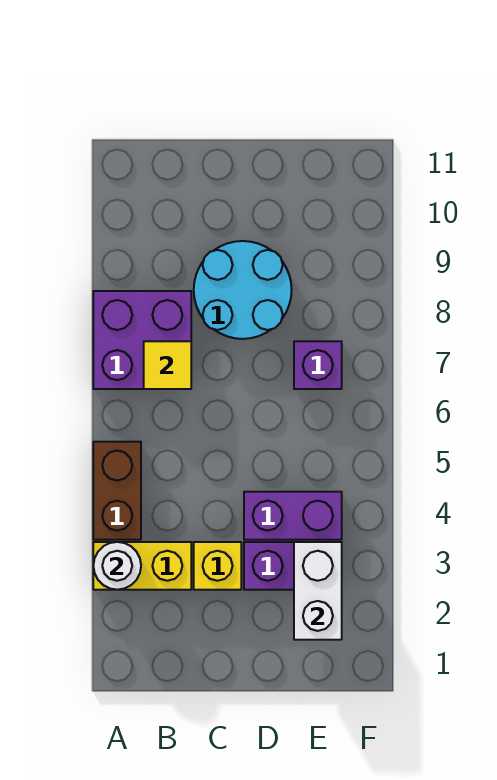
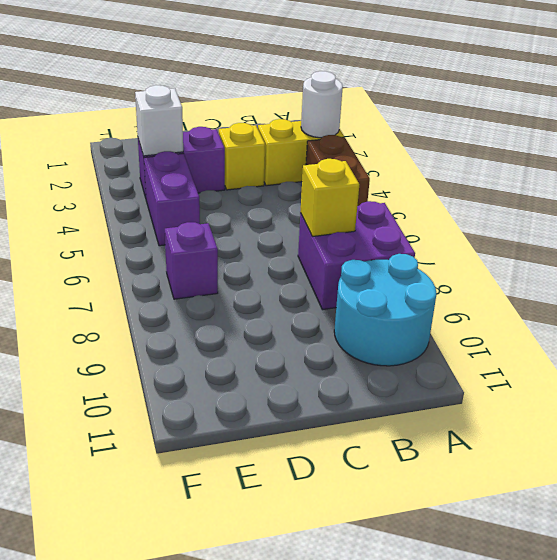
yellow 1x1 tile [144,341,191,389] -> yellow 1x1 brick [300,159,359,237]
cyan 2x2 round brick [194,241,292,339] -> cyan 2x2 round brick moved to [334,254,436,366]
purple 1x2 brick [244,492,342,540] -> purple 1x2 brick turned to [144,151,200,246]
white 1x2 brick [294,542,342,640] -> white 1x1 brick [135,85,183,156]

